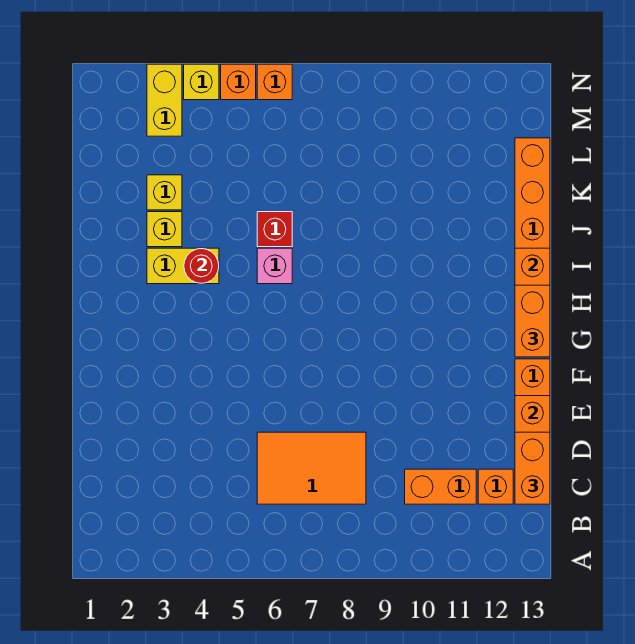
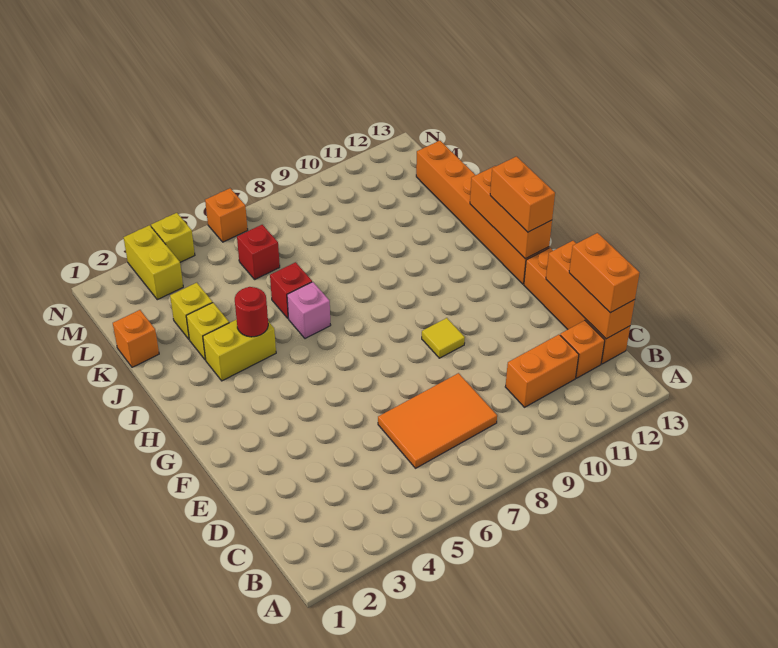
none -> yellow 1x1 tile [422,318,465,358]
none -> red 1x1 brick [237,225,280,279]
orange 1x1 brick [221,64,256,100] -> orange 1x1 brick moved to [113,310,159,367]

